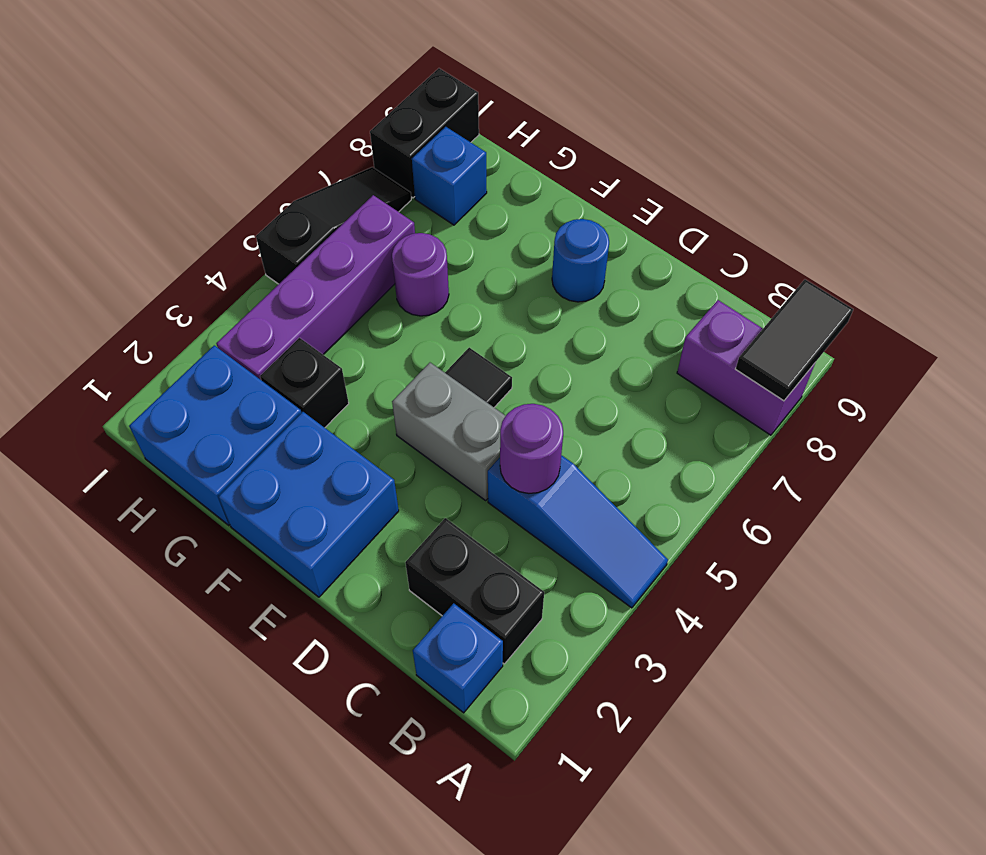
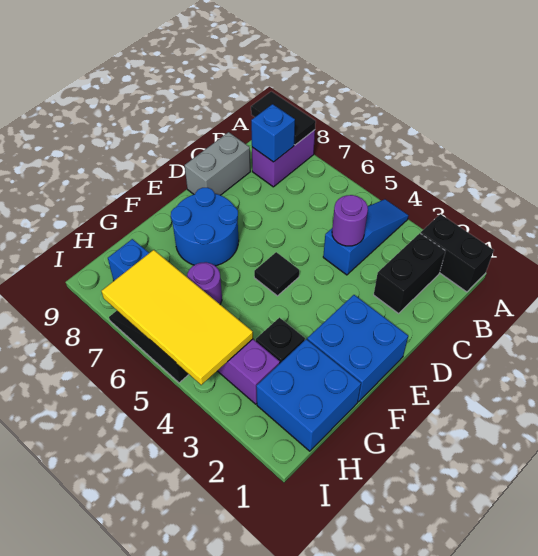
blue 1x1 brick [413,603,503,713] -> blue 1x1 brick moved to [251,104,295,162]
grey 1x2 brick [392,363,505,500] -> grey 1x2 brick moved to [185,132,250,195]
blue 1x1 round brick [552,219,609,302] -> blue 2x2 round brick [171,188,239,266]
none -> yellow 2x4 tile [101,250,253,385]
black 1x2 brick [370,68,479,198] -> black 1x2 brick moved to [421,214,494,292]

